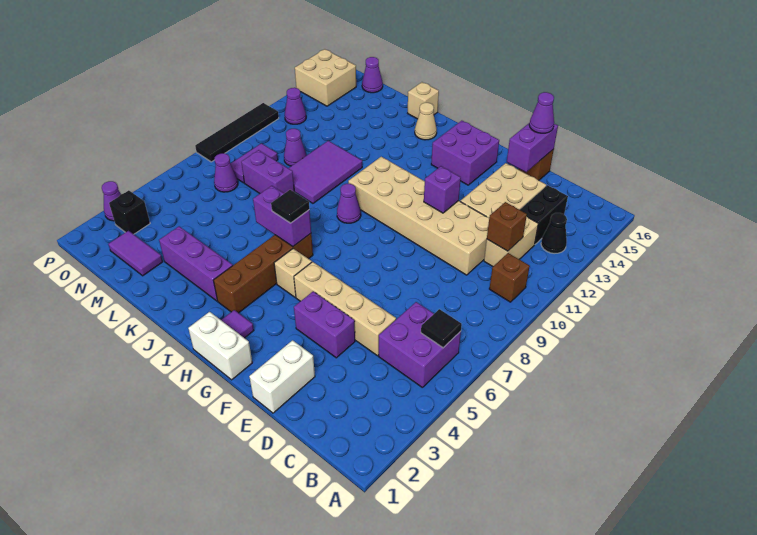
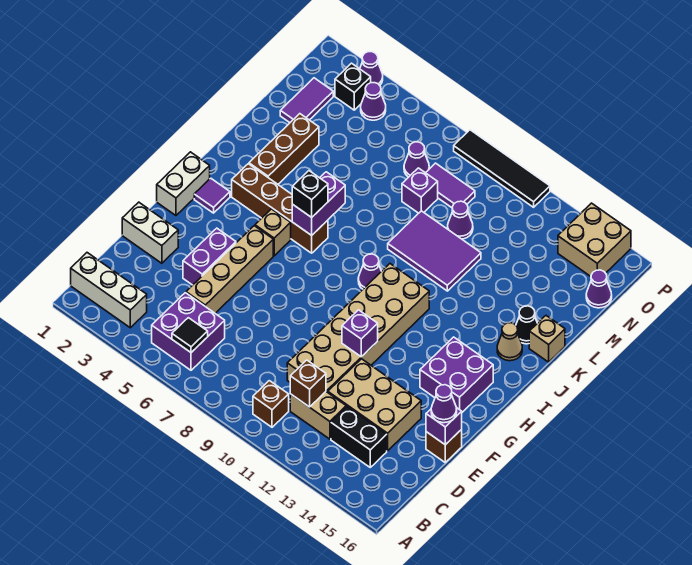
none -> white 1x3 brick [71,253,147,328]
black 1x1 cone [541,213,567,254] -> black 1x1 cone moved to [516,306,537,344]
purple 1x2 brick [507,123,558,172] -> purple 1x1 brick [426,407,462,445]
black 1x1 tile [271,190,309,223] -> black 1x1 brick [292,171,328,217]
purple 1x3 brick [159,226,233,301] -> brown 1x3 brick [249,114,319,184]
purple 1x2 brick [241,150,294,193] -> purple 1x1 brick [402,168,438,213]
purple 1x1 cone [285,88,306,124] -> purple 1x1 cone moved to [361,83,386,120]

